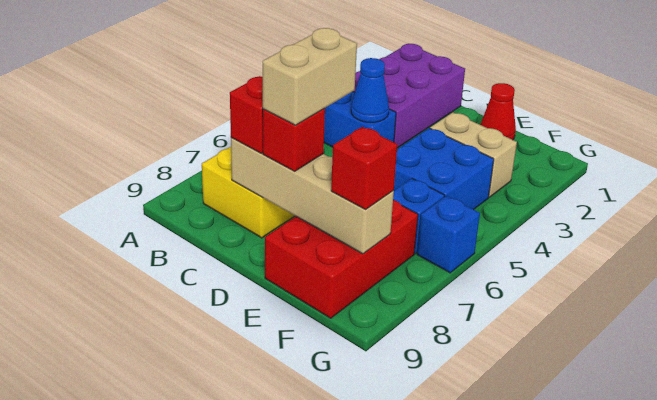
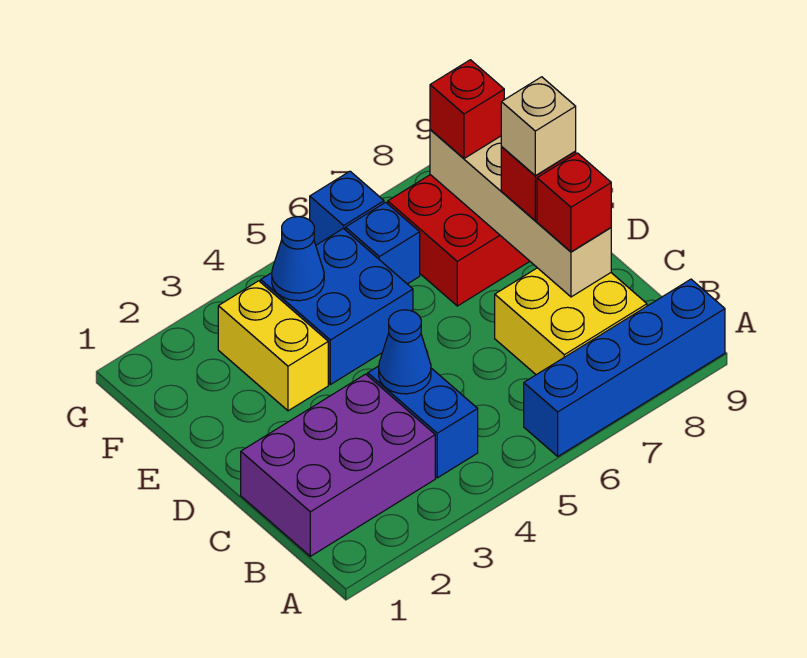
none -> blue 1x4 brick [524,279,725,456]
tan 1x2 brick [263,28,357,125] -> tan 1x1 brick [501,77,576,176]
red 1x1 cone [480,83,516,140] -> none
tan 1x2 brick [430,112,517,197] -> yellow 1x2 brick [218,281,328,411]
none -> blue 1x1 cone [272,217,324,301]

